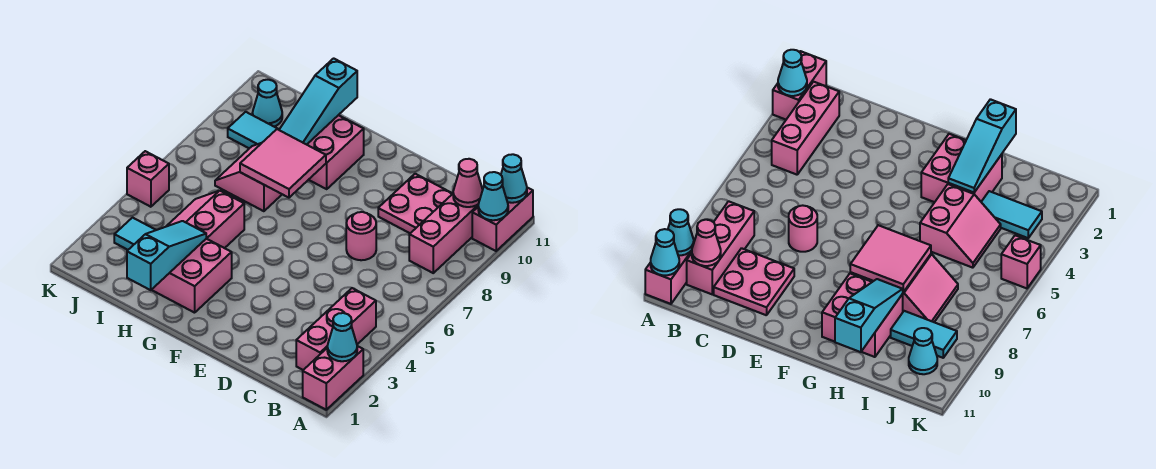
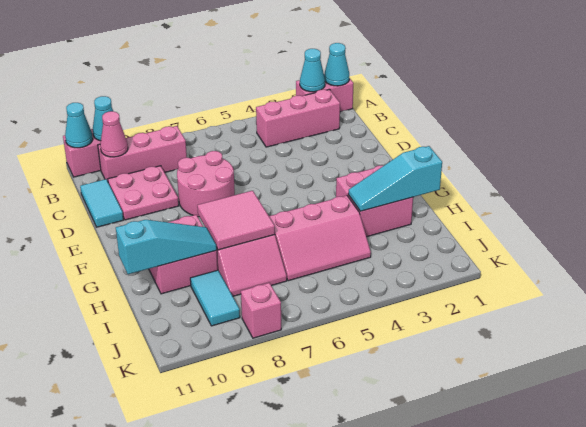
pink 1x1 round brick [346,212,376,260] -> pink 2x2 round brick [177,151,235,217]
pink 2x2 slope [166,191,244,248] -> pink 2x3 slope [269,195,371,281]
cyan 1x2 tile [114,218,156,250] -> cyan 1x2 tile moved to [80,179,123,227]
cyan 1x1 cone [252,80,282,126] -> cyan 1x1 cone moved to [324,43,349,86]
pink 1x1 brick [127,151,169,207] -> pink 1x1 brick moved to [241,283,281,338]

